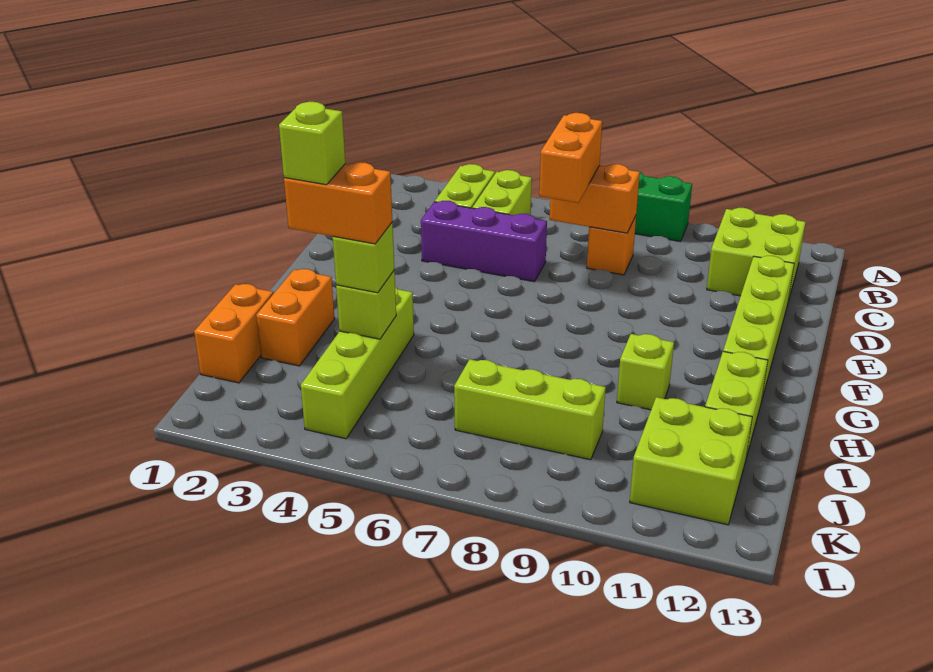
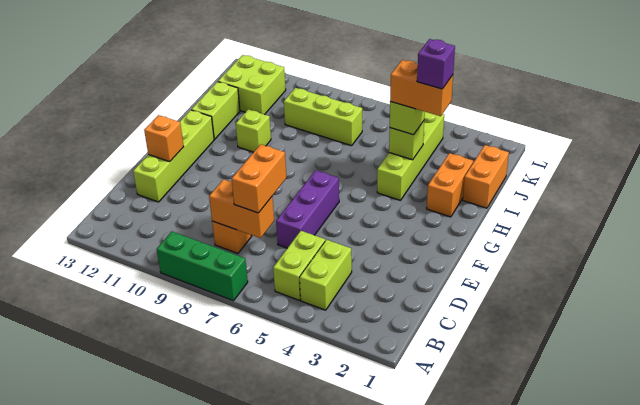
lime 2x2 brick [707,208,806,301] -> none
purple 1x3 brick [421,201,547,282] -> purple 1x3 brick turned to [276,170,339,248]
none -> orange 1x1 brick [144,115,184,162]
lime 1x1 brick [279,102,345,185] -> purple 1x1 brick [417,39,455,89]

